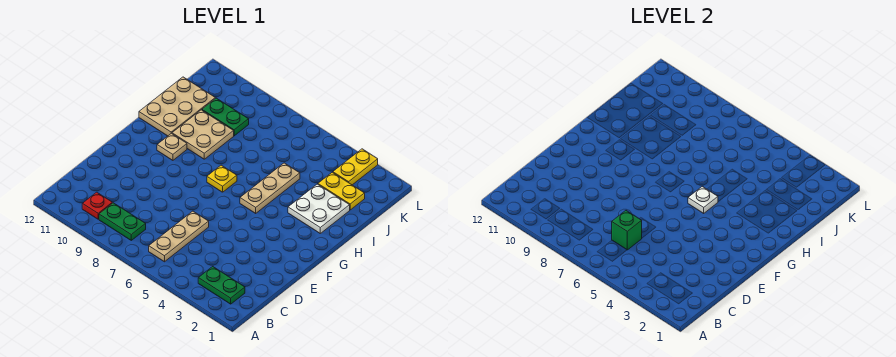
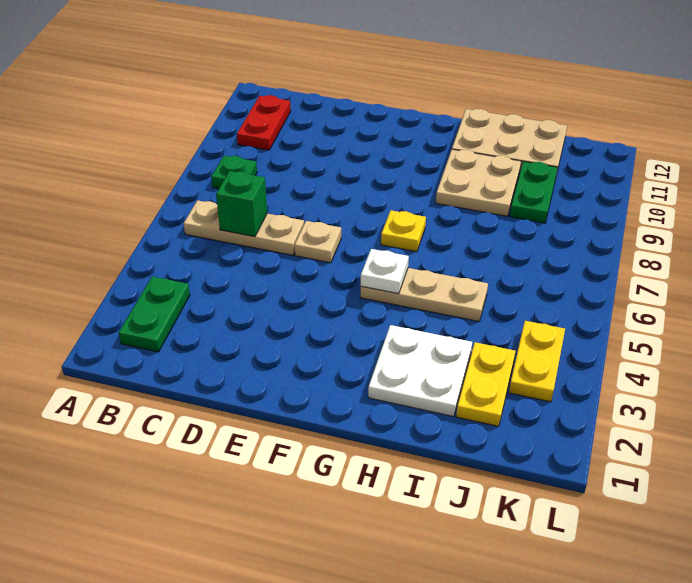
green 1x2 plate [99,203,146,240] -> green 1x1 plate [211,156,257,189]
red 1x1 plate [82,192,112,219] -> red 1x2 plate [237,95,291,150]
tan 1x1 plate [157,133,187,160] -> tan 1x1 plate moved to [295,221,341,263]
yellow 1x2 plate [333,149,378,185] -> yellow 1x2 plate turned to [509,321,565,402]

